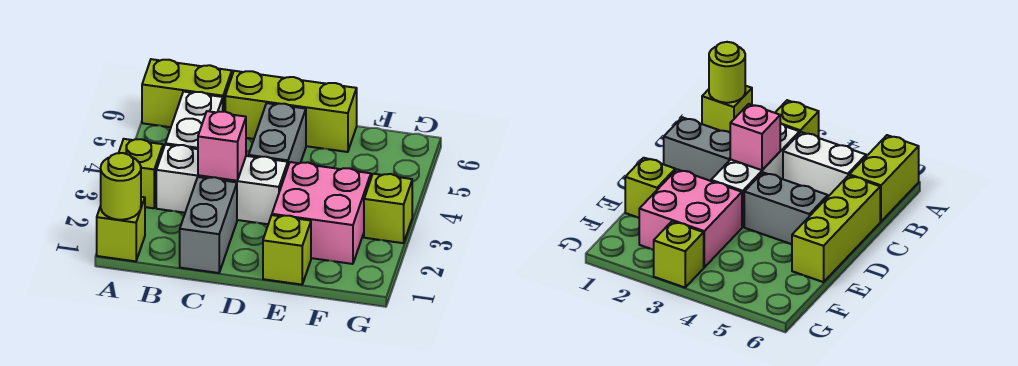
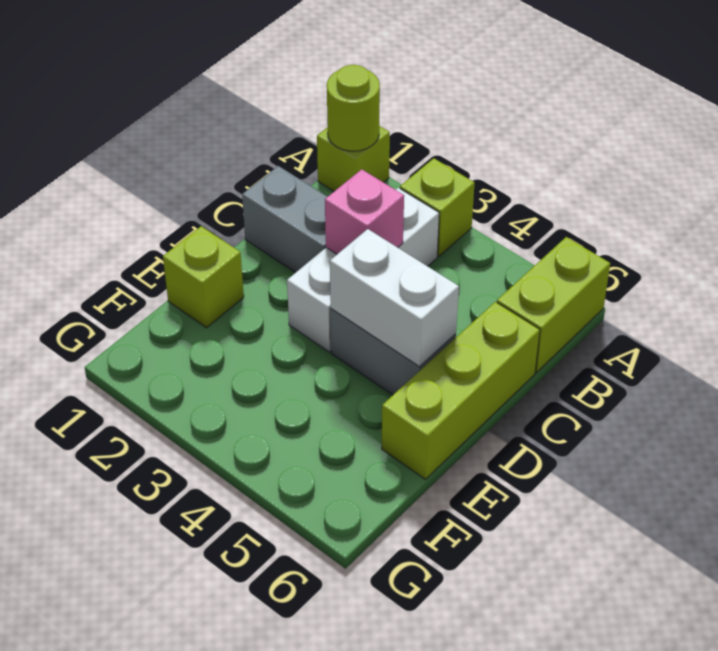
white 1x2 brick [165,92,223,149] -> white 1x2 brick moved to [330,229,459,367]
pink 2x2 brick [272,162,371,264] -> none
lime 1x1 brick [364,174,412,243] -> none

